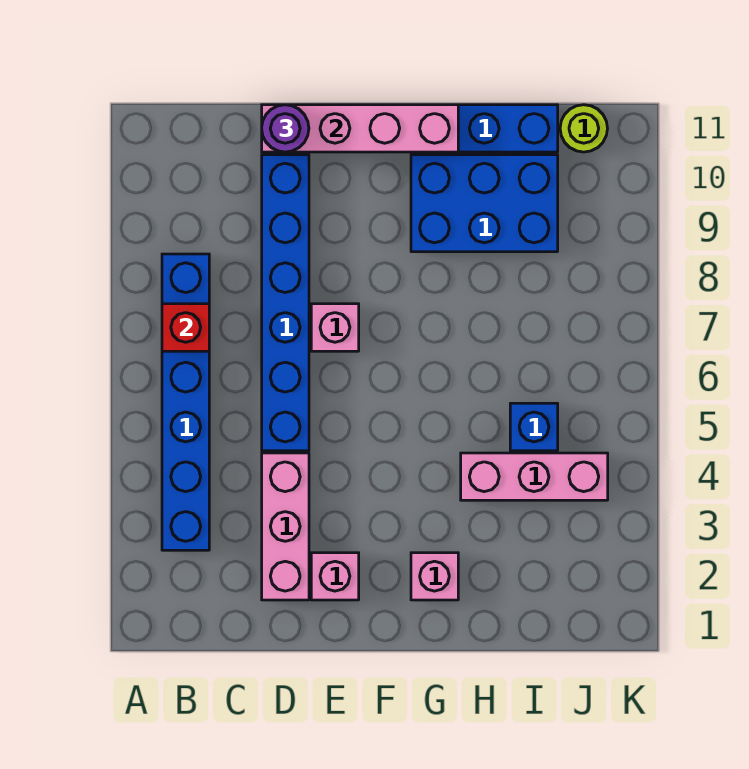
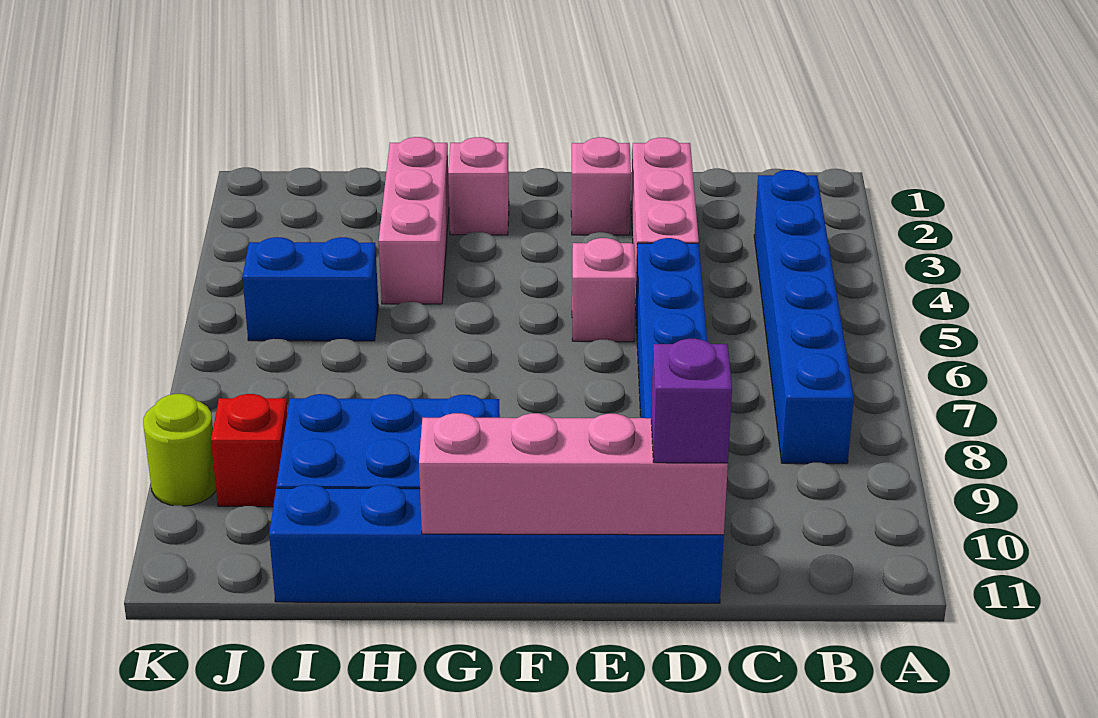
red 1x1 brick [162,304,209,351] -> red 1x1 brick moved to [211,394,288,507]
purple 1x1 round brick [262,105,309,152] -> purple 1x1 brick [651,339,732,463]
pink 1x1 brick [311,304,359,351] -> pink 1x1 brick moved to [572,238,636,342]
pink 1x3 brick [461,453,608,500] -> pink 1x3 brick turned to [379,137,449,304]
blue 1x1 brick [510,403,558,451] -> blue 1x2 brick [242,237,379,341]
lime 1x1 round brick [560,105,607,152] -> lime 1x1 round brick moved to [143,394,216,506]

